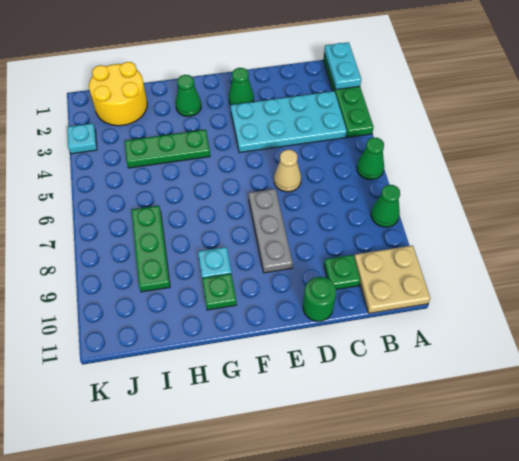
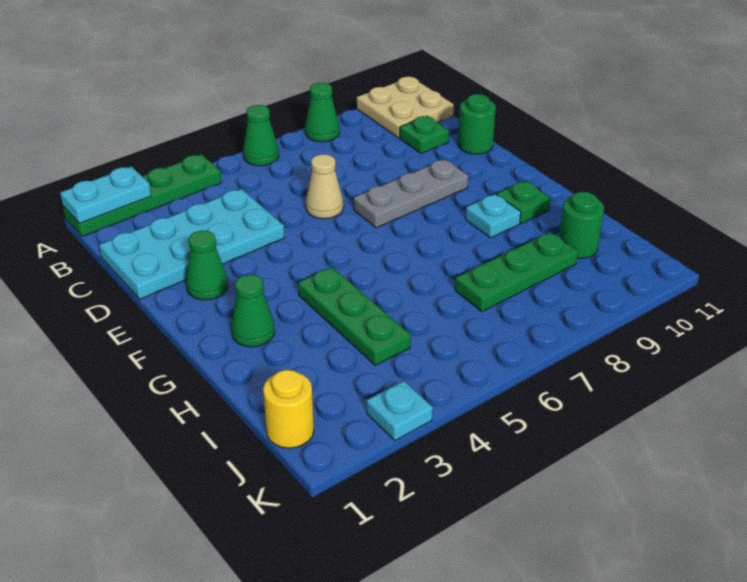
cyan 2x4 plate [231,91,347,153] -> cyan 2x4 plate turned to [99,189,285,299]
yellow 2x2 round brick [89,62,147,126] -> yellow 1x1 round brick [263,370,314,448]
none -> green 1x1 round brick [559,192,604,258]

